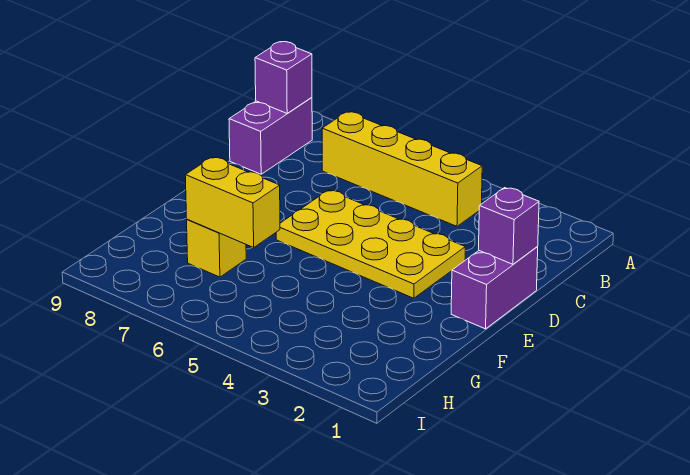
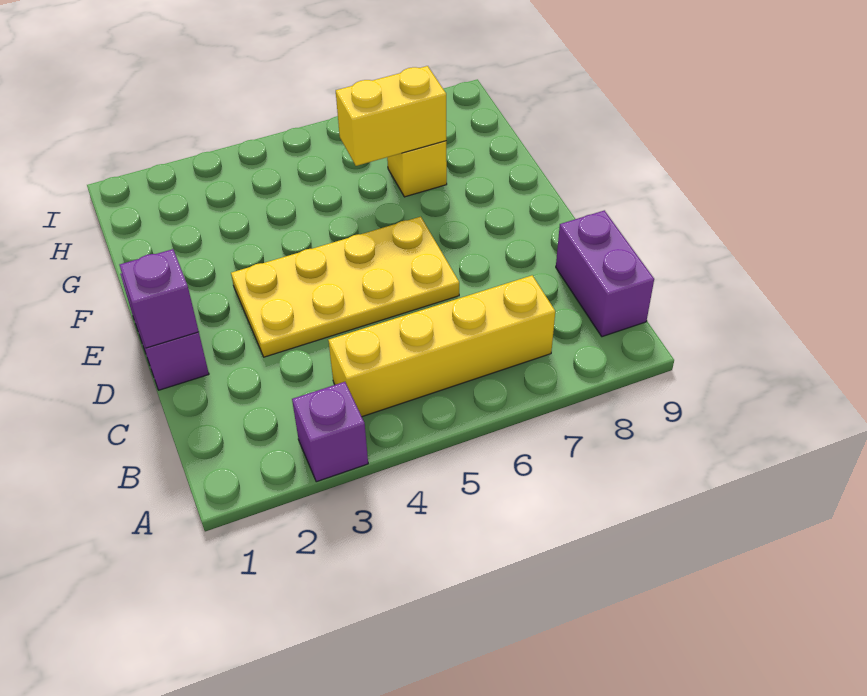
purple 1x1 brick [255,42,312,113] -> purple 1x1 brick moved to [292,382,368,482]

